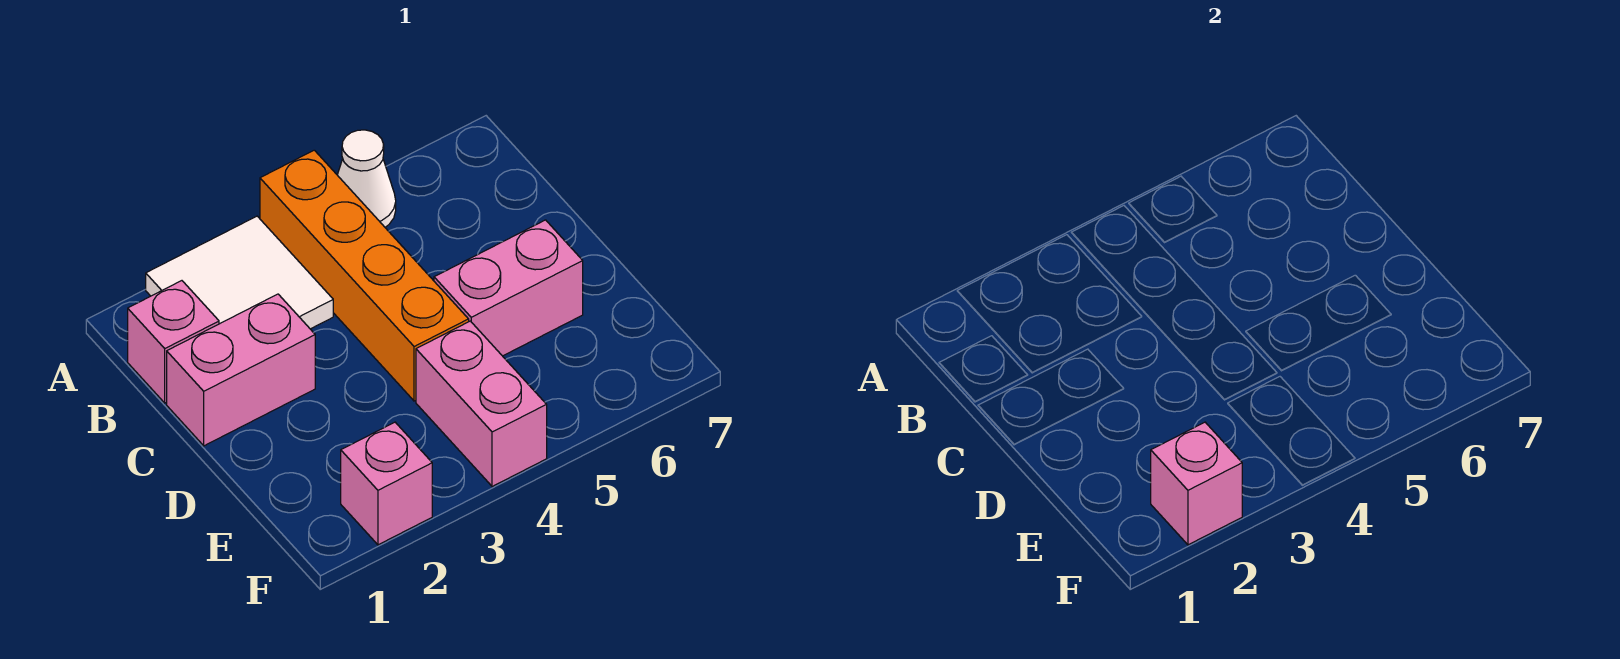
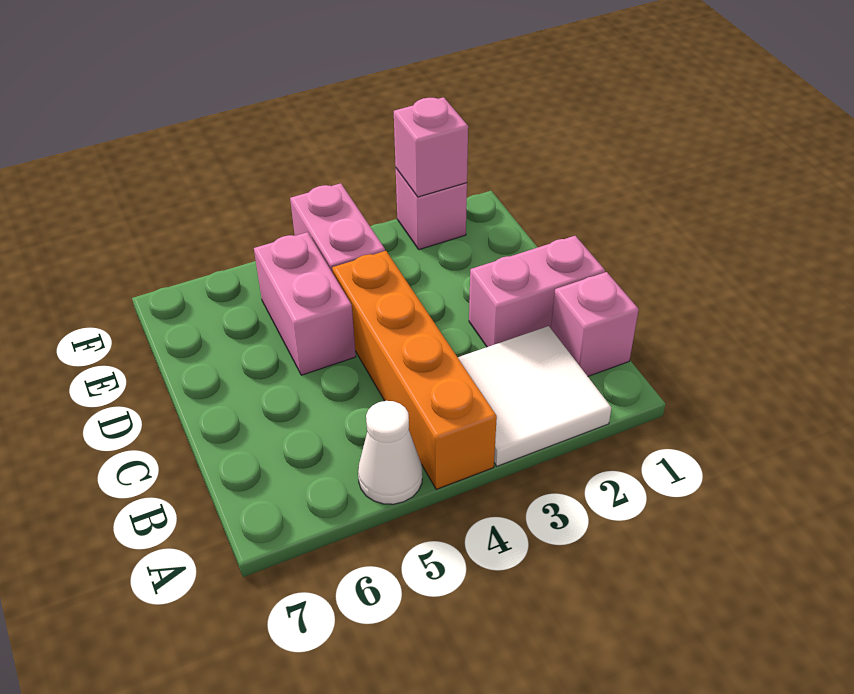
pink 1x2 brick [434,220,583,356] -> pink 1x2 brick turned to [254,232,356,375]

